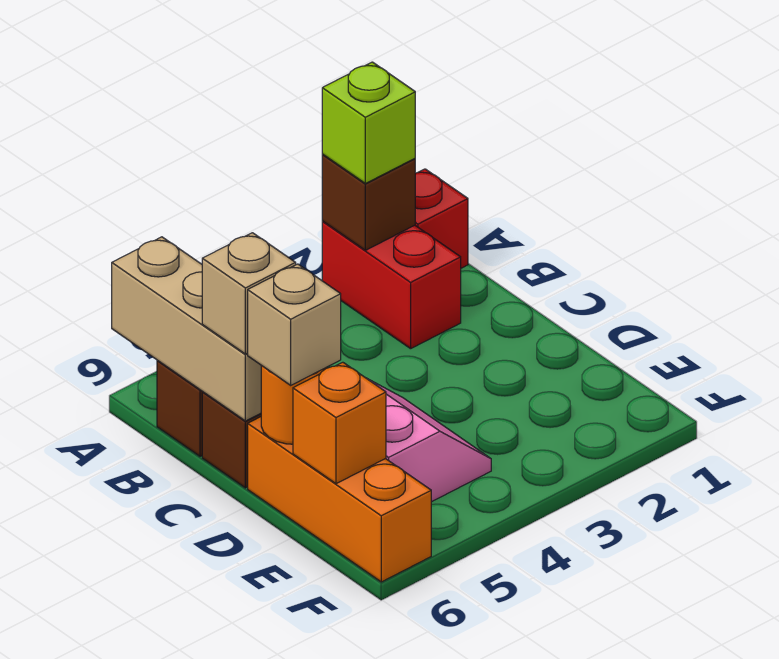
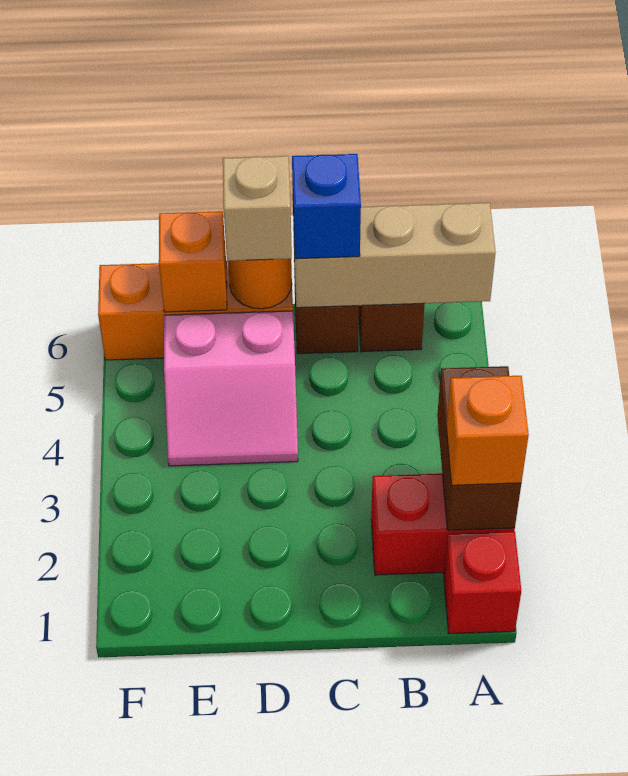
brown 1x1 brick [322,155,415,250] -> brown 1x2 brick [437,366,521,530]
lime 1x1 brick [322,62,415,183] -> orange 1x1 brick [446,376,529,485]
tan 1x1 brick [202,233,296,354] -> blue 1x1 brick [292,154,361,259]

